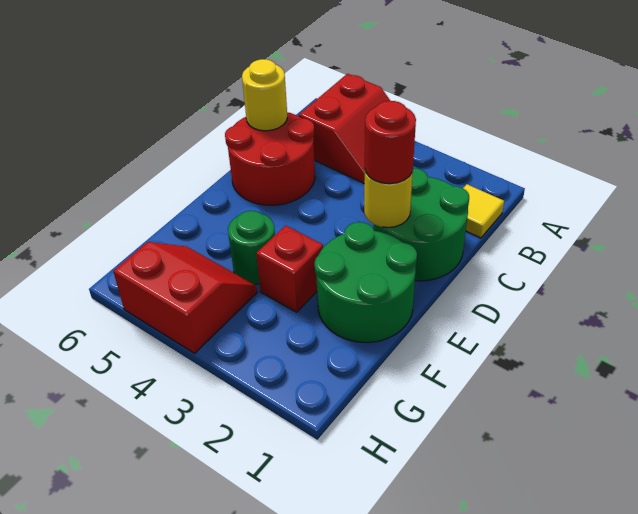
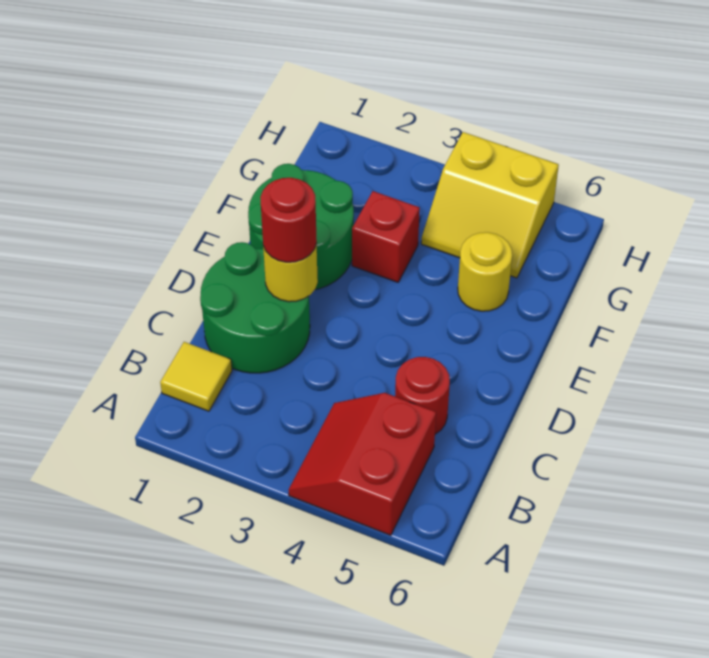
red 2x2 round brick [225,112,315,205] -> red 1x1 round brick [395,357,450,434]
yellow 1x1 round brick [242,59,287,131] -> yellow 1x1 round brick moved to [458,232,512,311]
green 1x1 round brick [228,211,275,284] -> none
red 2x2 slope [113,242,257,353] -> yellow 2x2 slope [421,132,559,278]

